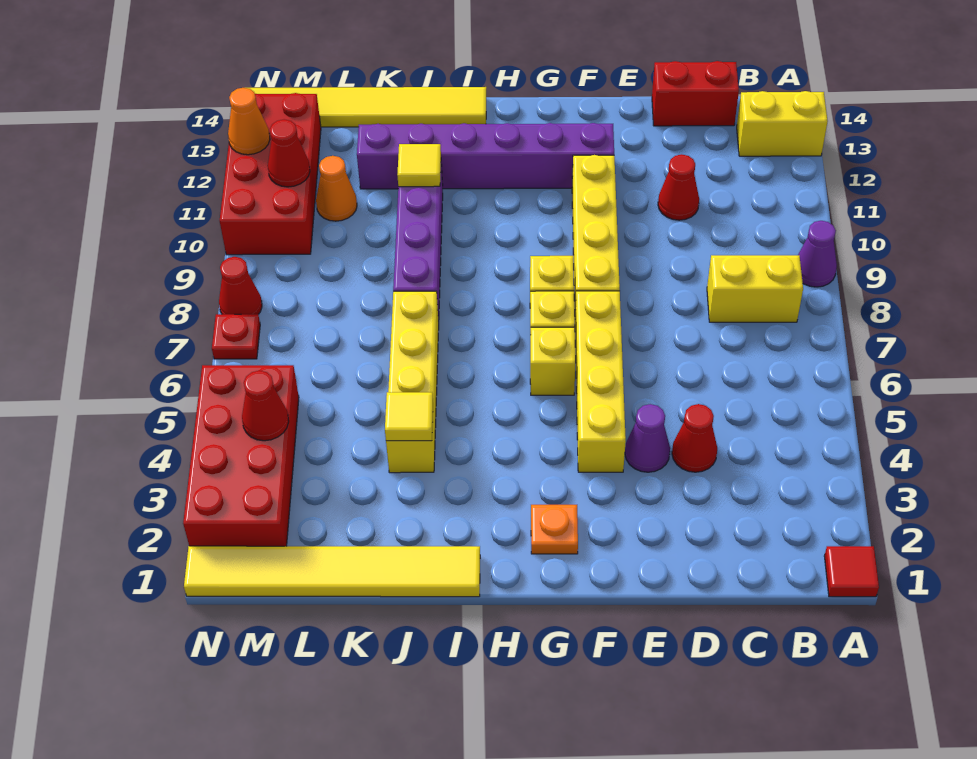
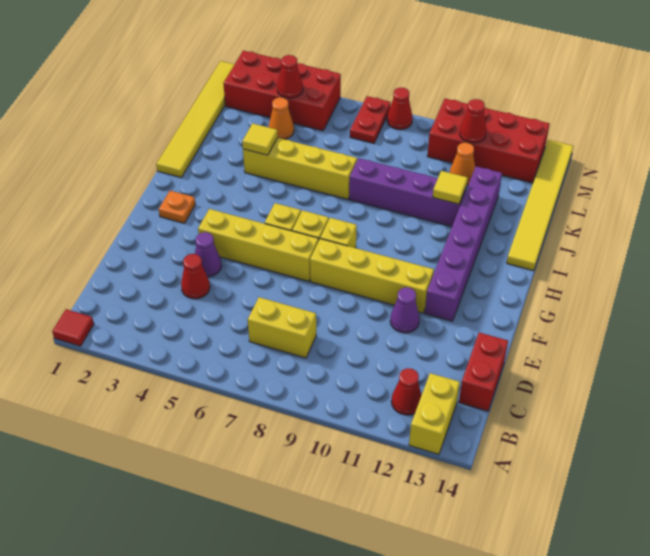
purple 1x1 cone [798,221,837,287] -> purple 1x1 cone moved to [390,287,420,333]
yellow 1x2 brick [707,255,803,322] -> yellow 1x2 brick turned to [248,297,316,358]
red 1x1 cone [658,154,699,220] -> red 1x1 cone moved to [391,368,422,415]
red 1x1 plate [212,314,260,359] -> red 1x2 plate [350,96,391,143]
orange 1x1 cone [228,88,270,155] -> orange 1x1 cone moved to [268,97,294,139]

